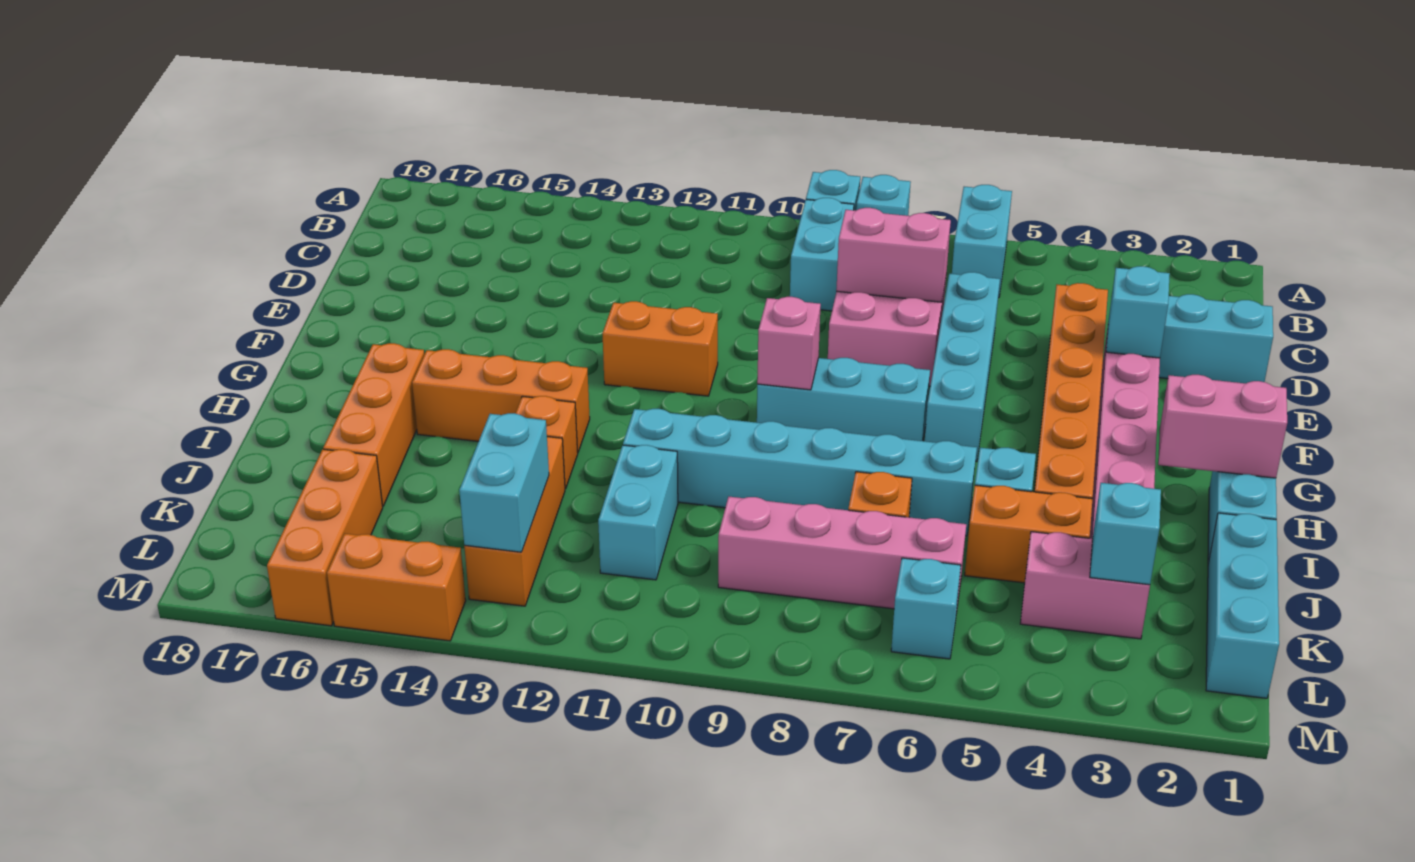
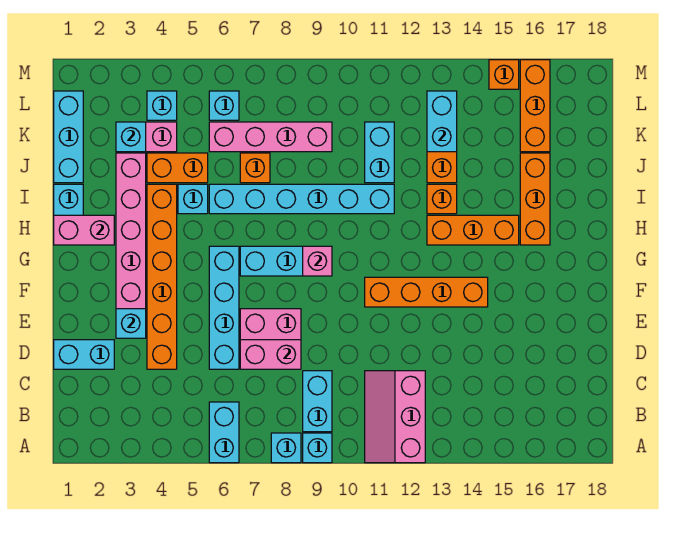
none -> pink 2x3 slope [365,371,425,463]
orange 1x2 brick [602,301,718,396] -> orange 1x4 brick [365,277,488,307]
none -> cyan 1x1 brick [147,91,177,120]
orange 1x2 brick [327,534,466,641] -> orange 1x1 brick [489,60,519,89]

